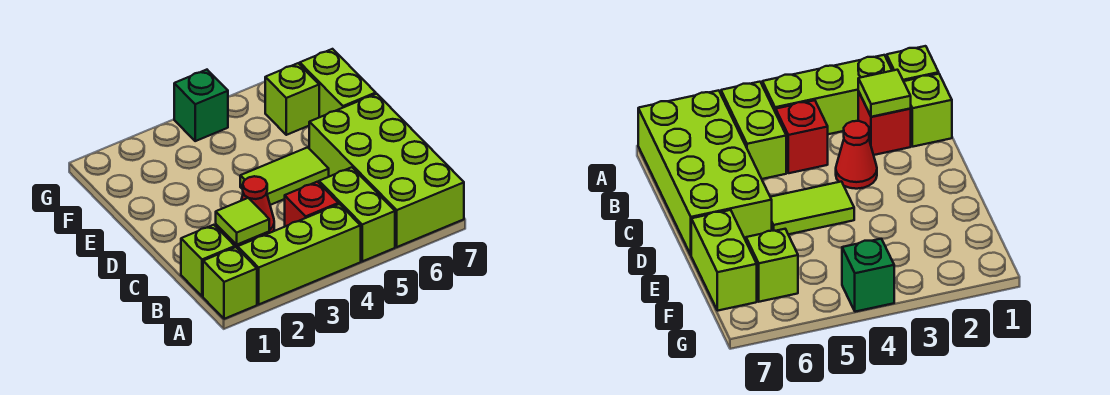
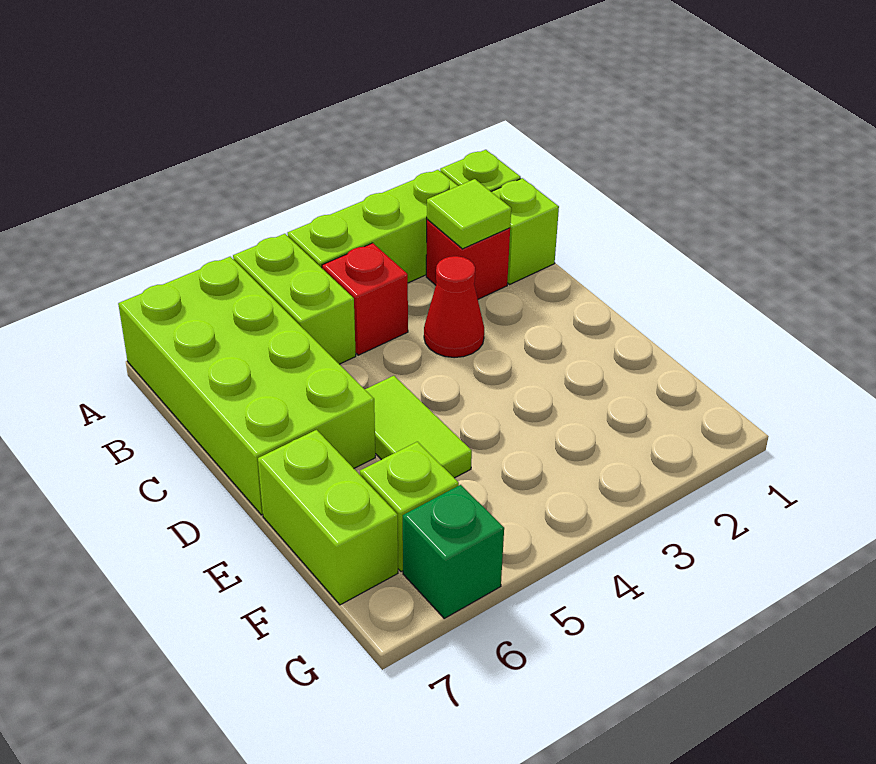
lime 1x2 tile [240,147,329,205] -> lime 1x2 tile turned to [365,376,472,478]
green 1x1 brick [174,70,228,141] -> green 1x1 brick moved to [403,485,504,618]

